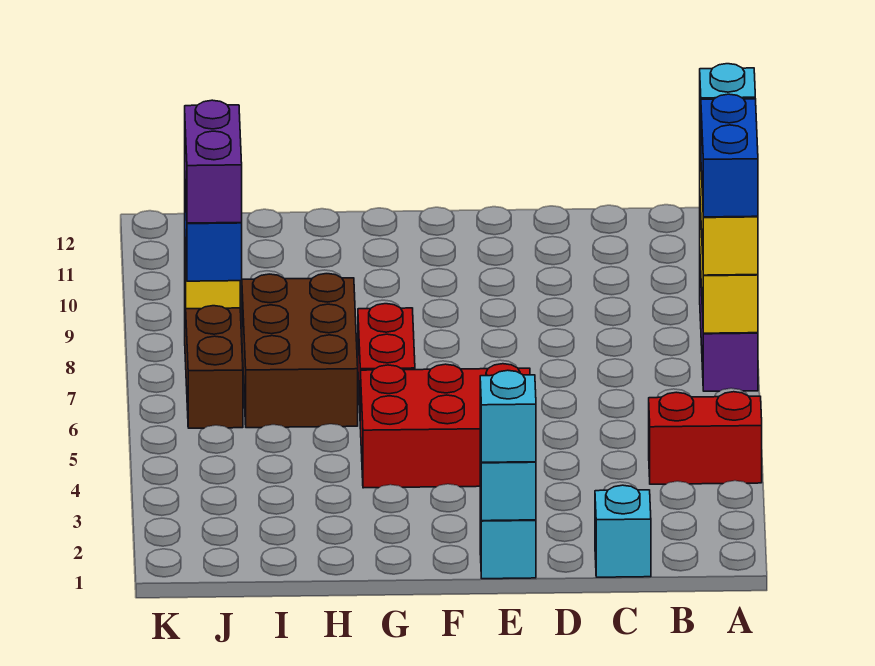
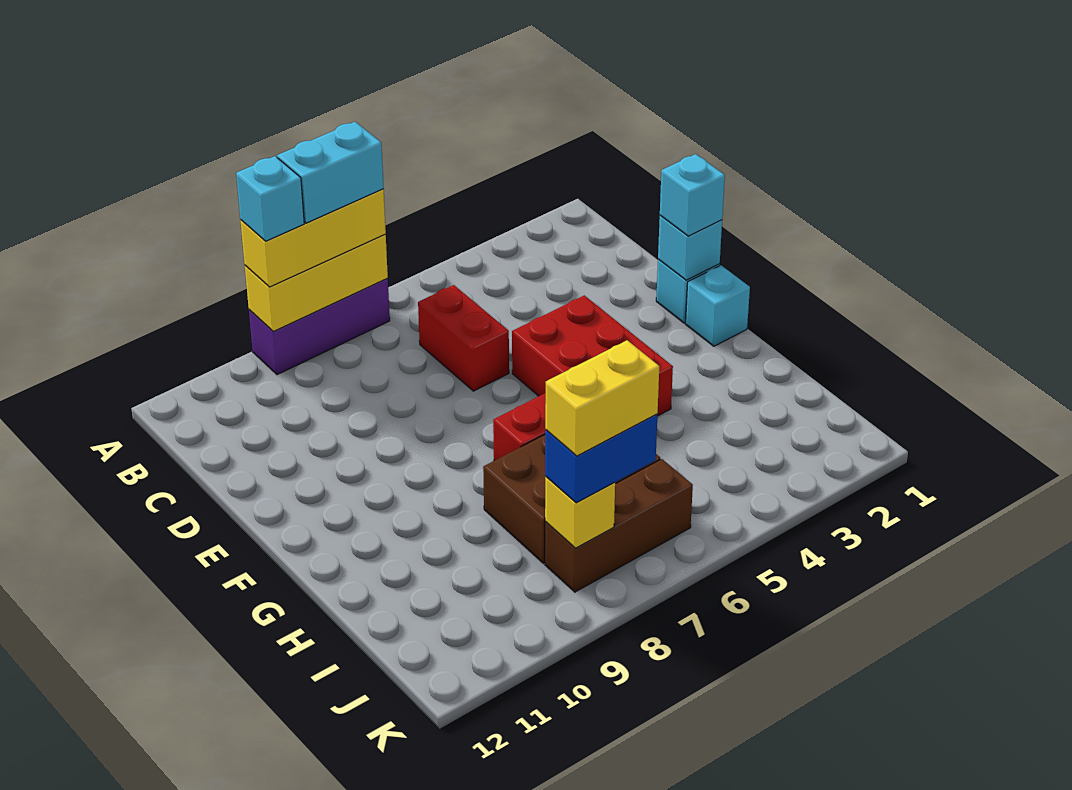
red 1x2 brick [649,392,762,484] -> red 1x2 brick moved to [418,285,509,391]
blue 1x2 brick [701,94,758,217] -> cyan 1x2 brick [277,122,384,223]
cyan 1x1 brick [595,485,651,577] -> cyan 1x1 brick moved to [686,265,750,346]
purple 1x2 brick [185,100,242,223] -> yellow 1x2 brick [545,340,659,456]

